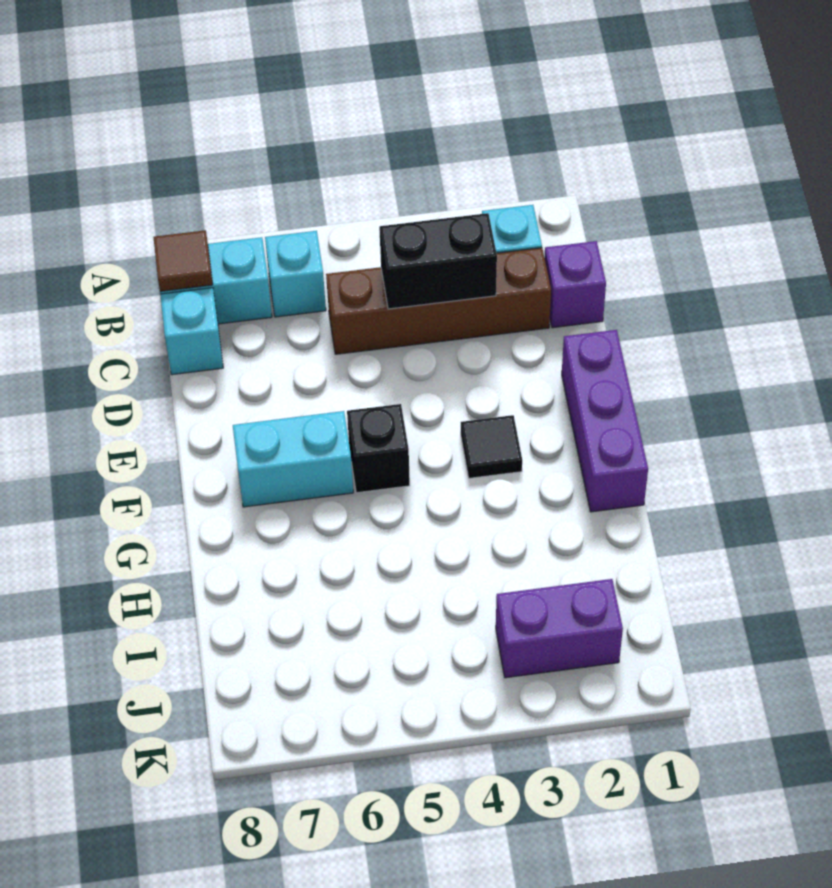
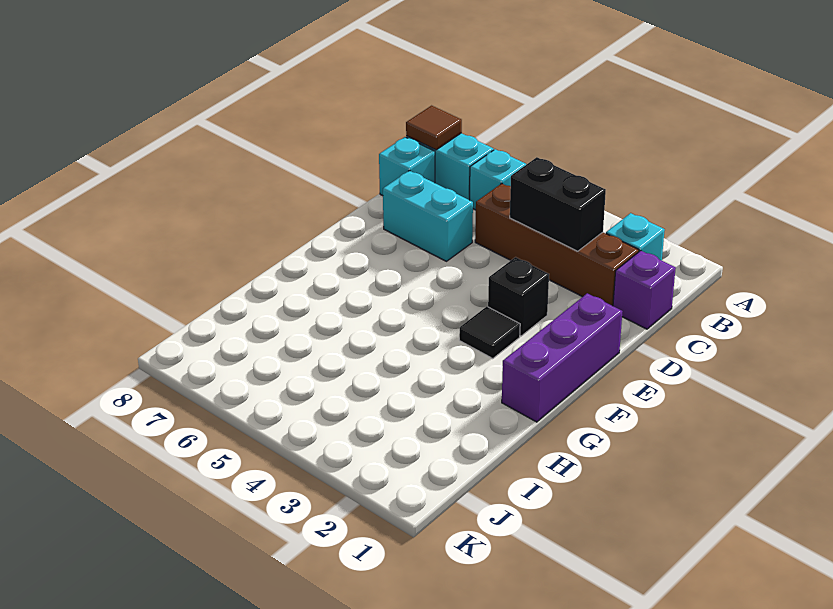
black 1x1 brick [347,404,410,493] -> black 1x1 brick moved to [488,257,549,336]
cyan 1x2 brick [233,411,353,507] -> cyan 1x2 brick moved to [383,171,473,261]
purple 1x2 brick [496,579,623,678] -> none

